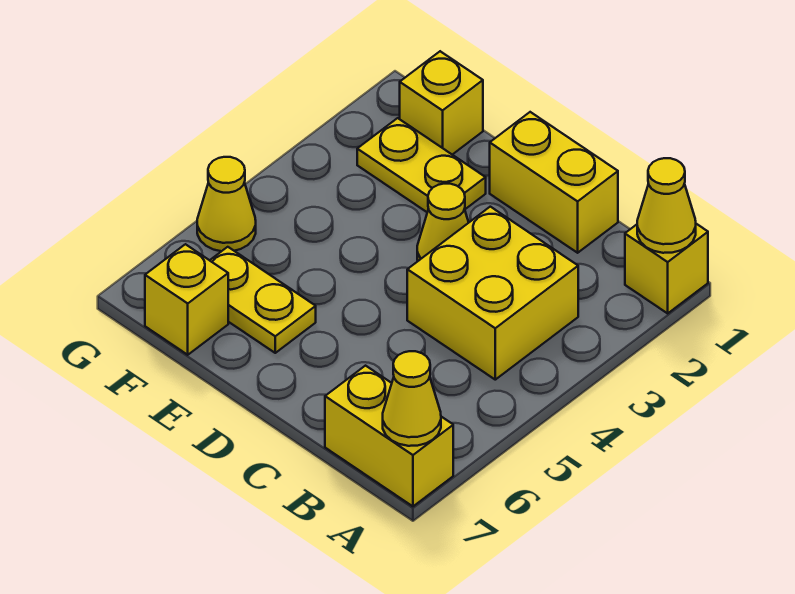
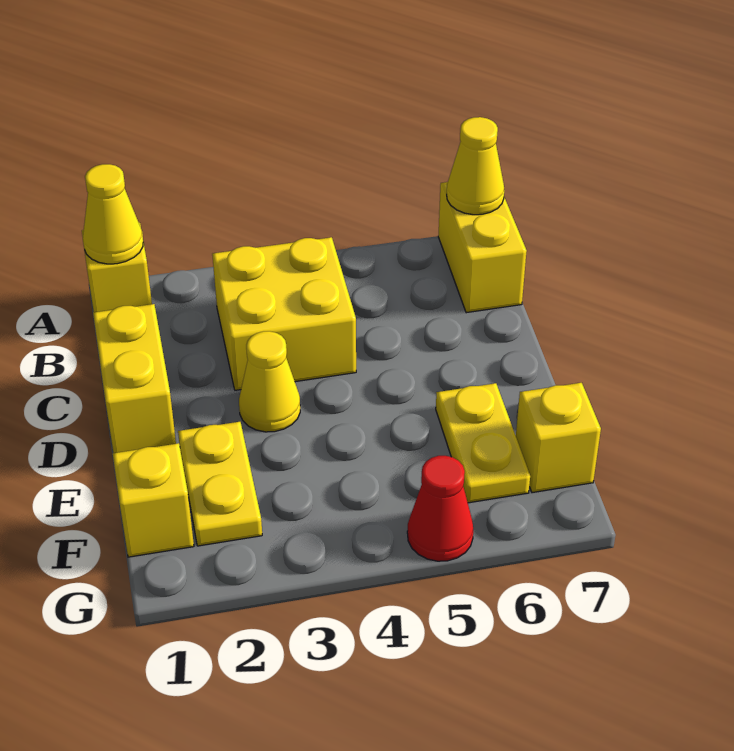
yellow 1x1 cone [197,157,256,251] -> red 1x1 cone [407,456,473,561]

